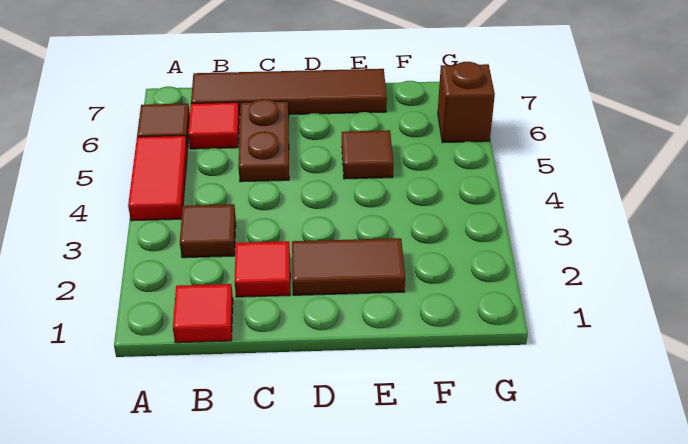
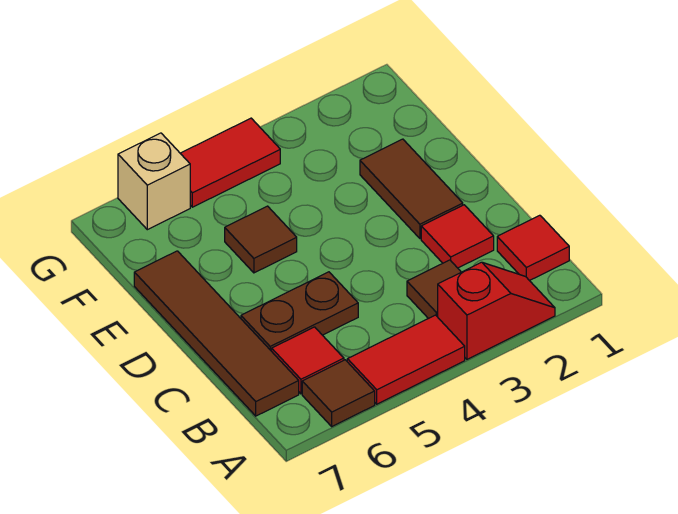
none -> red 1x2 slope [438,262,555,359]
none -> red 1x2 tile [180,118,280,207]
brown 1x1 brick [438,62,495,143] -> tan 1x1 brick [118,133,190,230]

